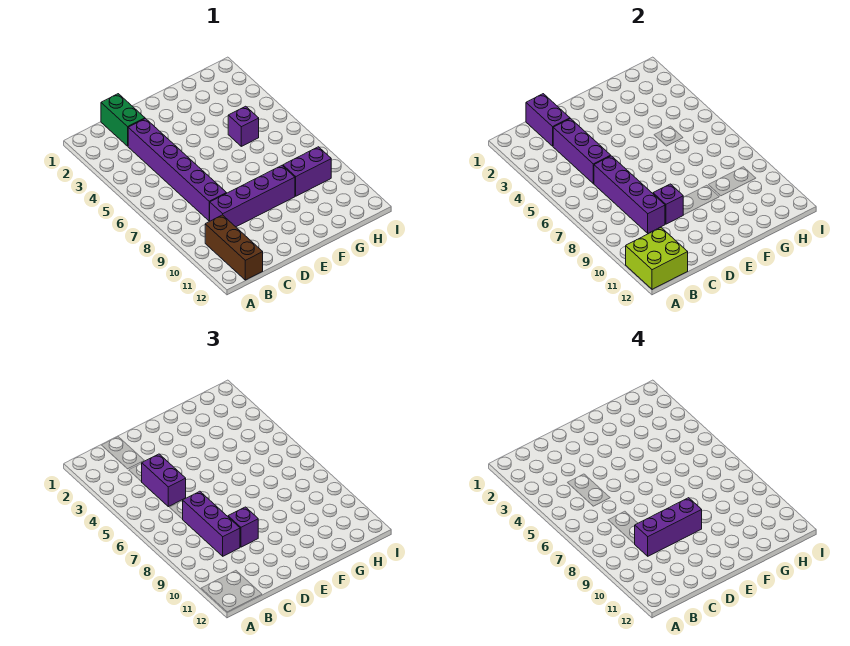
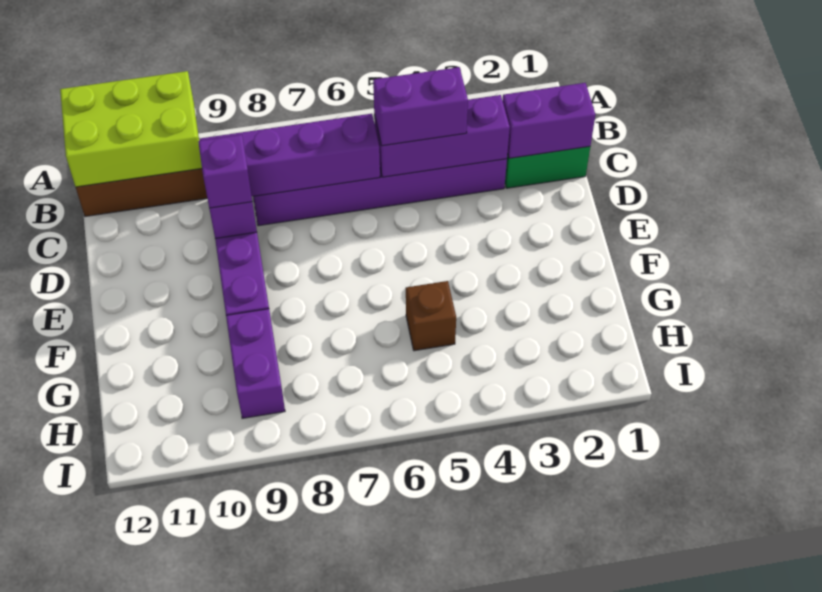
lime 2x2 brick [626,228,688,290] -> lime 2x3 brick [60,71,202,187]
purple 1x3 brick [183,491,240,556] -> none
purple 1x3 brick [635,498,702,556] -> none
purple 1x1 brick [228,106,259,146] -> brown 1x1 brick [406,281,456,351]

